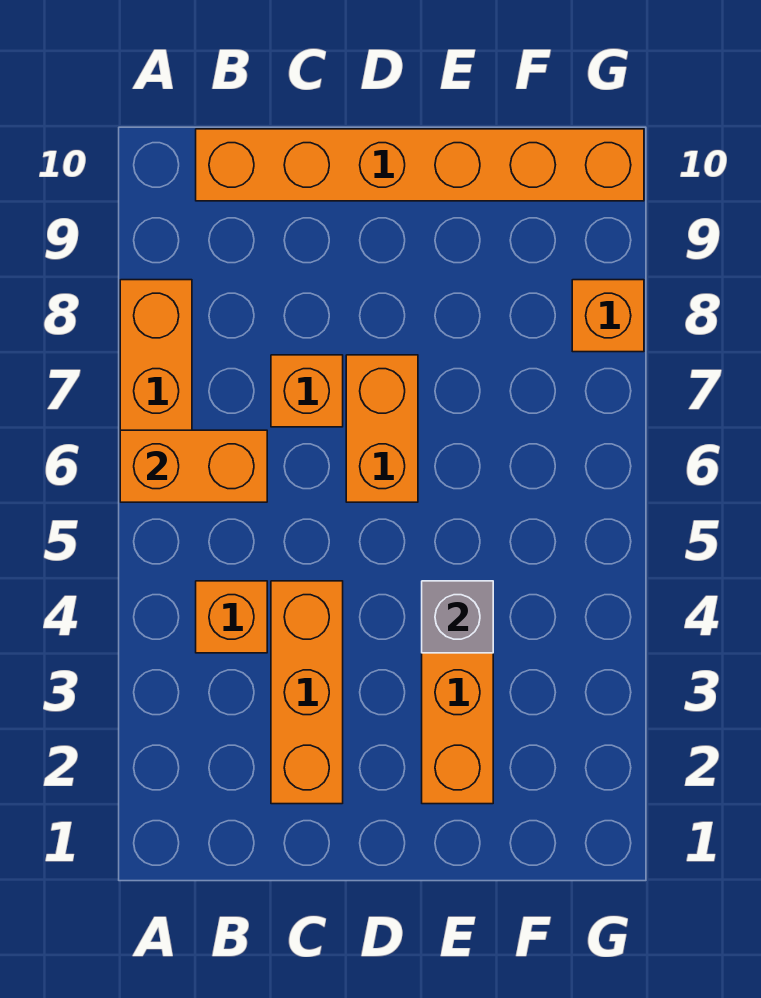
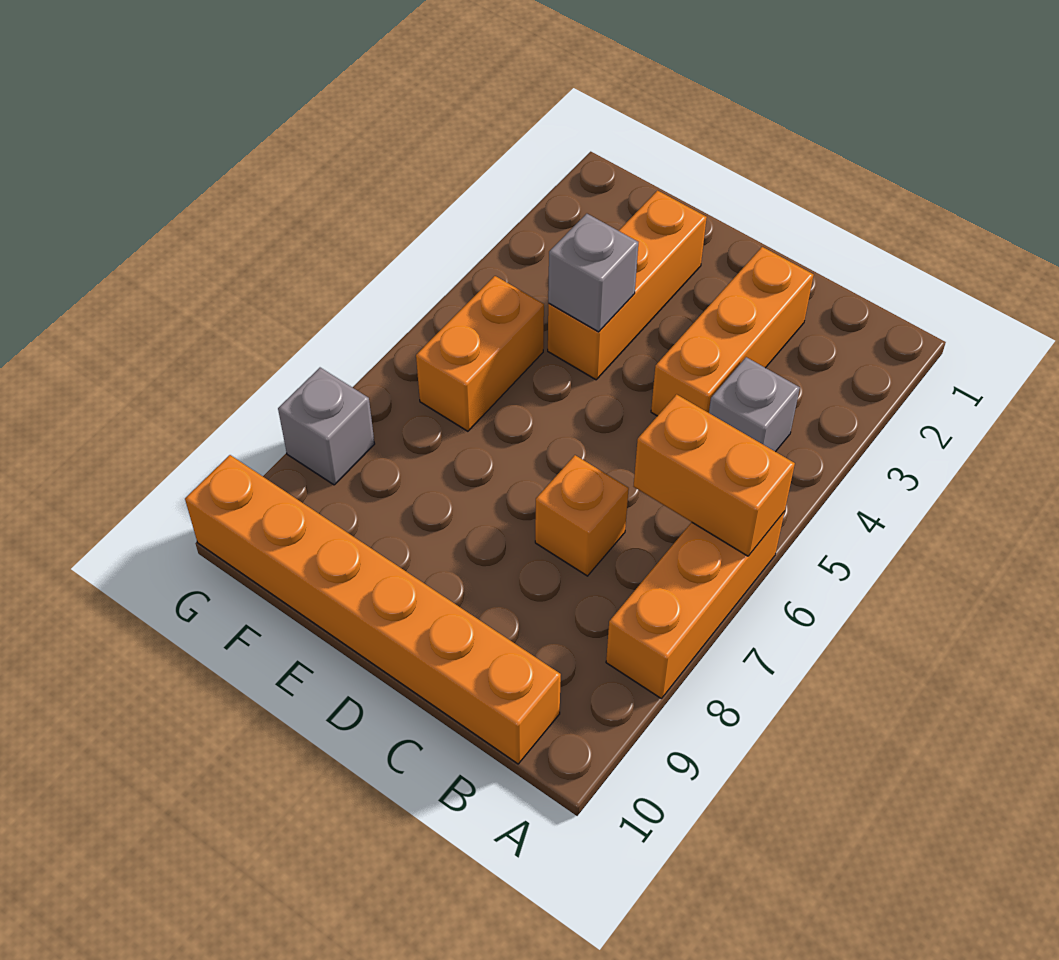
orange 1x1 brick [196,581,267,653] -> grey 1x1 brick [709,357,800,452]
orange 1x2 brick [346,355,418,502] -> orange 1x2 brick moved to [416,276,544,431]
orange 1x1 brick [572,280,644,352] -> grey 1x1 brick [278,368,375,485]

